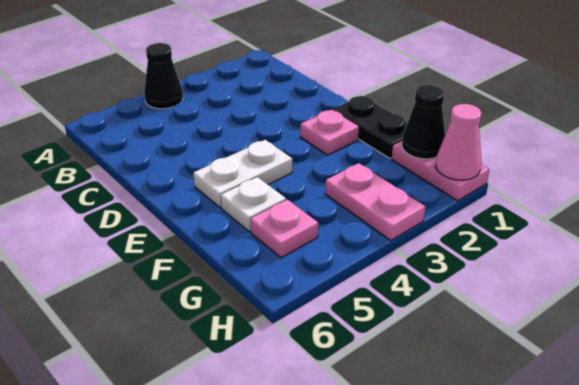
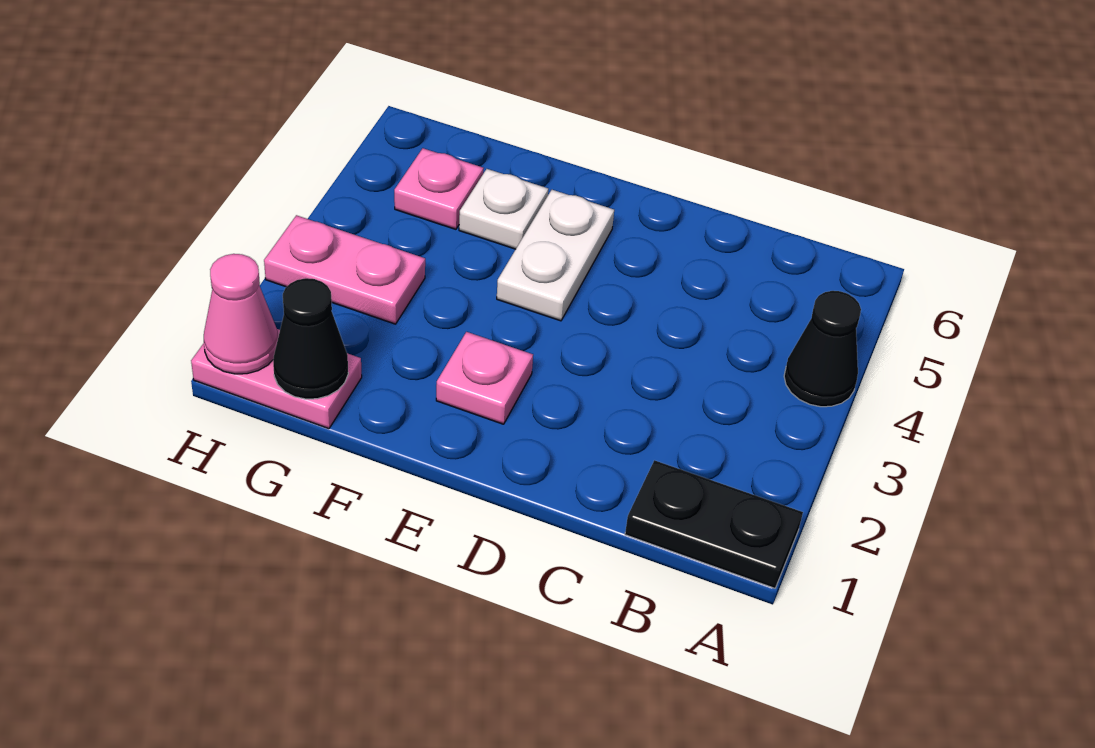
black 1x2 plate [333,96,408,158] -> black 1x2 plate moved to [625,460,803,588]

